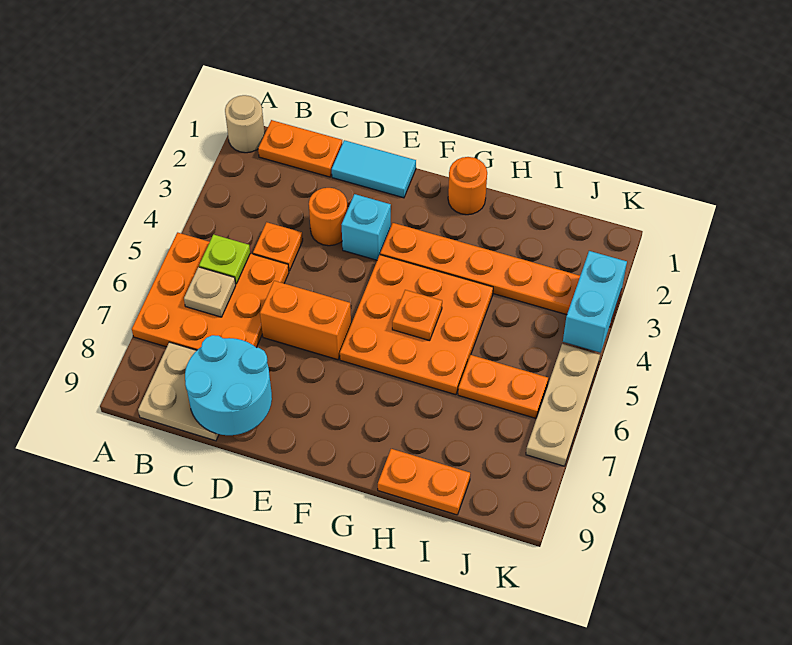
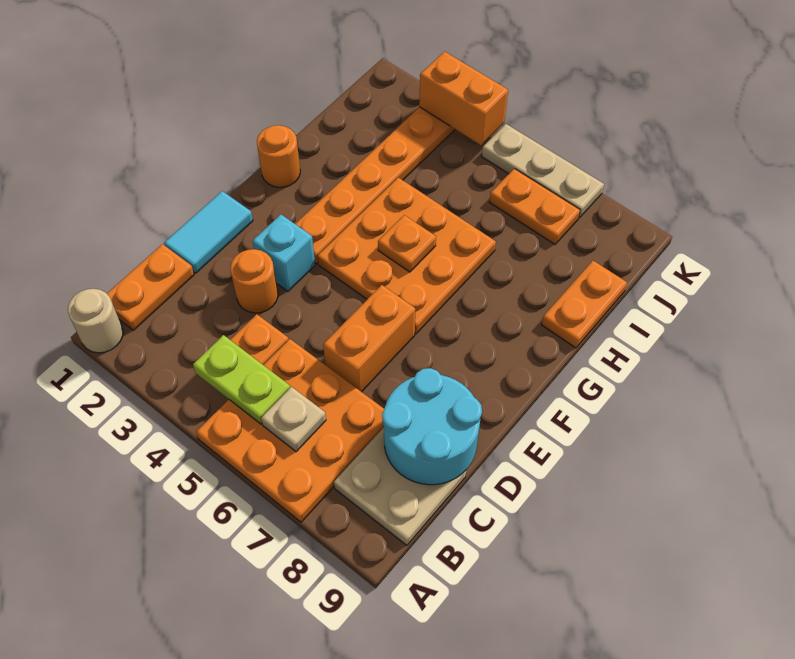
lime 1x1 plate [199,234,250,284] -> lime 1x2 plate [193,335,290,424]
orange 1x2 plate [458,355,548,418] -> orange 1x2 plate turned to [490,169,580,244]
cyan 1x2 brick [563,251,627,353] -> orange 1x2 brick [419,52,508,145]

